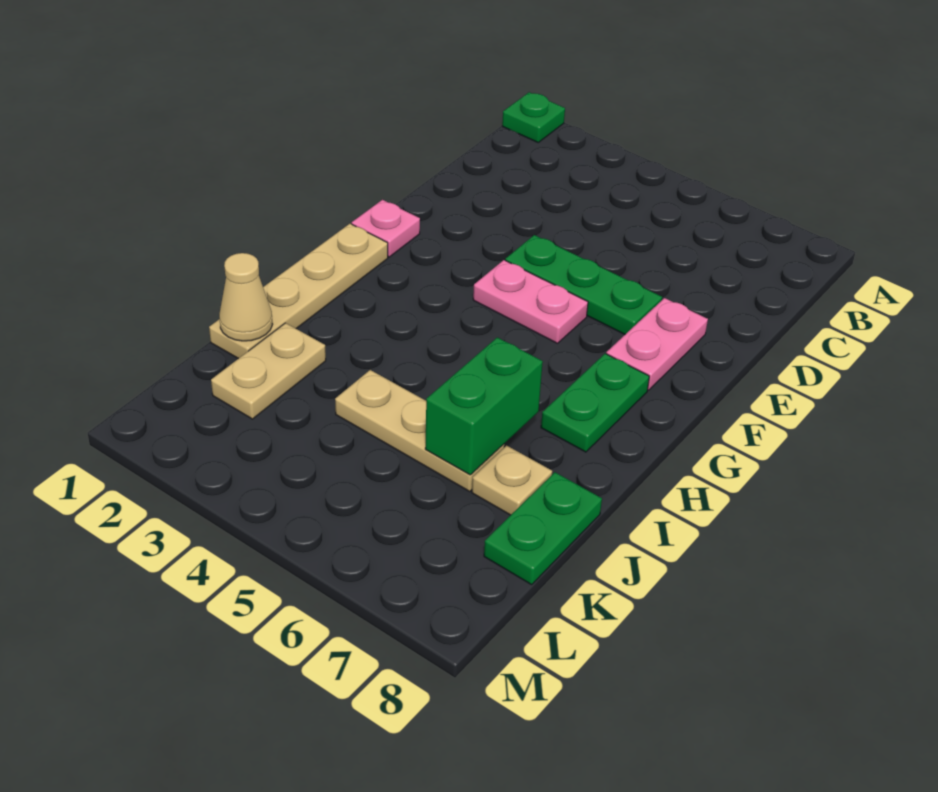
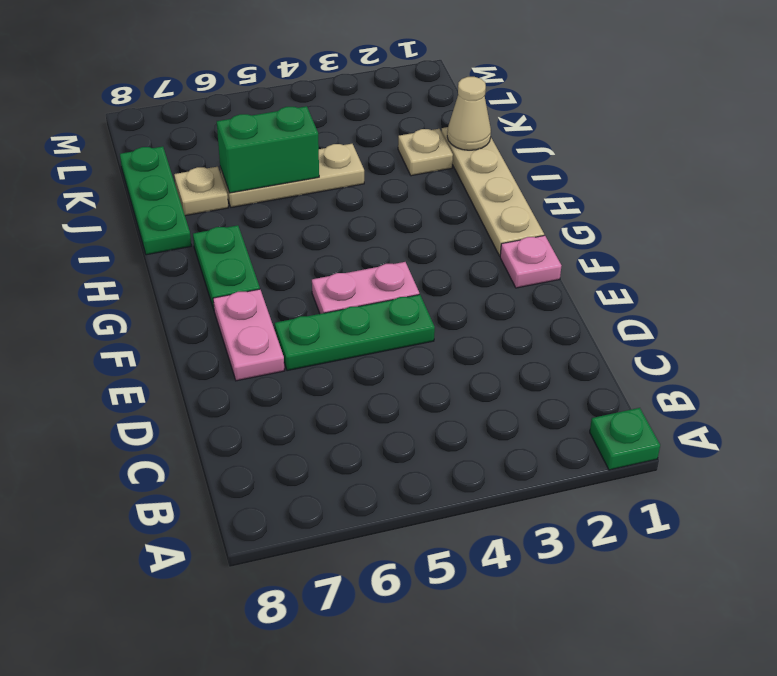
green 1x2 brick [425,337,543,475] -> green 1x2 brick turned to [217,106,319,193]
tan 1x2 plate [211,323,326,419] -> tan 1x1 plate [398,129,453,176]
green 1x2 plate [484,472,602,585] -> green 1x3 plate [120,146,191,255]

